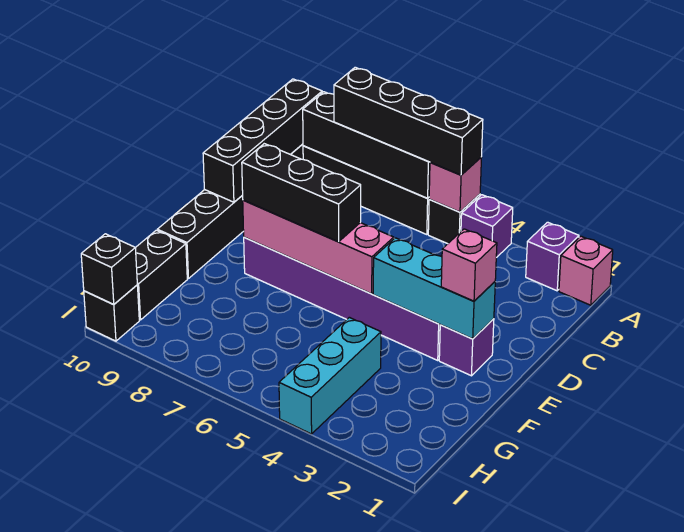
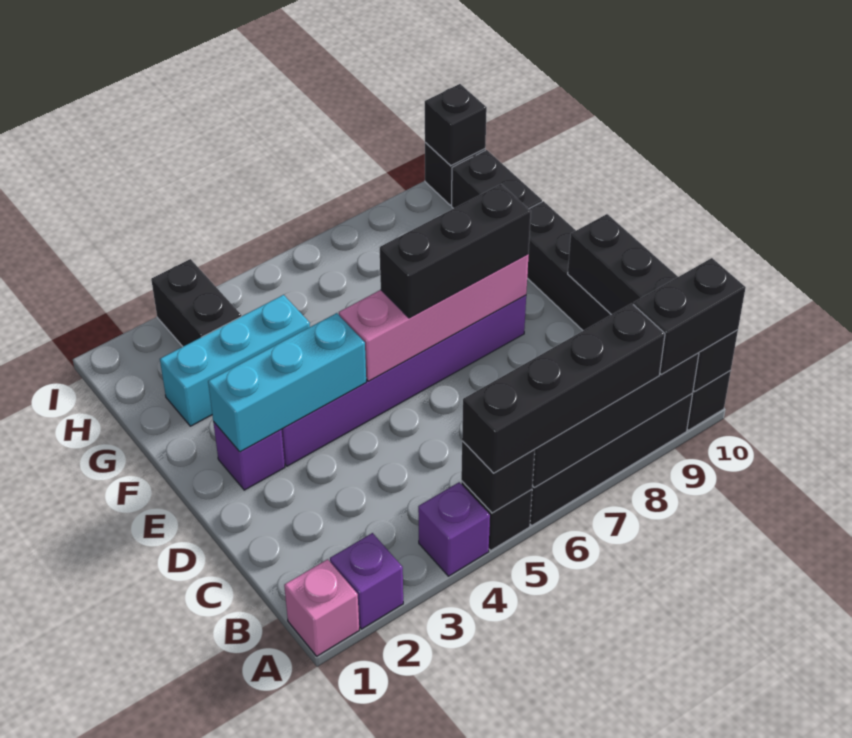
pink 1x1 brick [429,157,482,212] -> black 1x1 brick [461,441,535,513]
none -> black 1x2 brick [633,258,746,374]
pink 1x1 brick [441,229,497,301] -> none
cyan 1x3 brick [279,317,381,434] -> cyan 1x3 brick turned to [160,295,310,426]
none -> black 1x2 brick [151,259,241,347]

